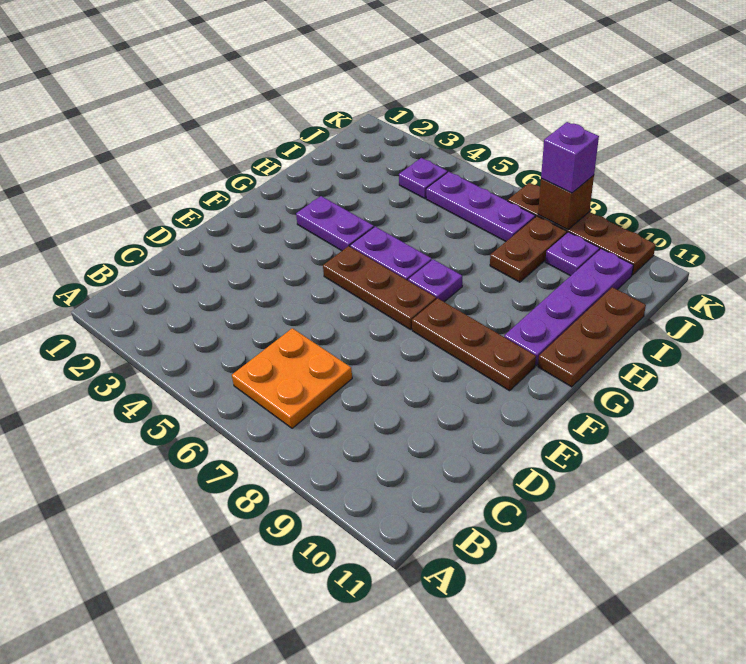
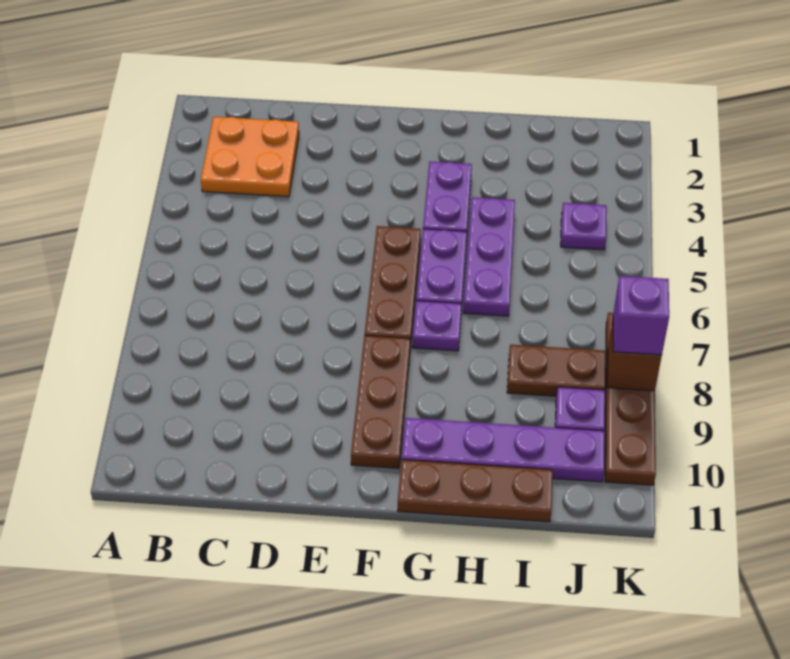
orange 2x2 plate [232,328,352,428] -> orange 2x2 plate moved to [201,117,299,197]
purple 1x3 plate [426,172,535,241] -> purple 1x3 plate moved to [464,197,515,316]

